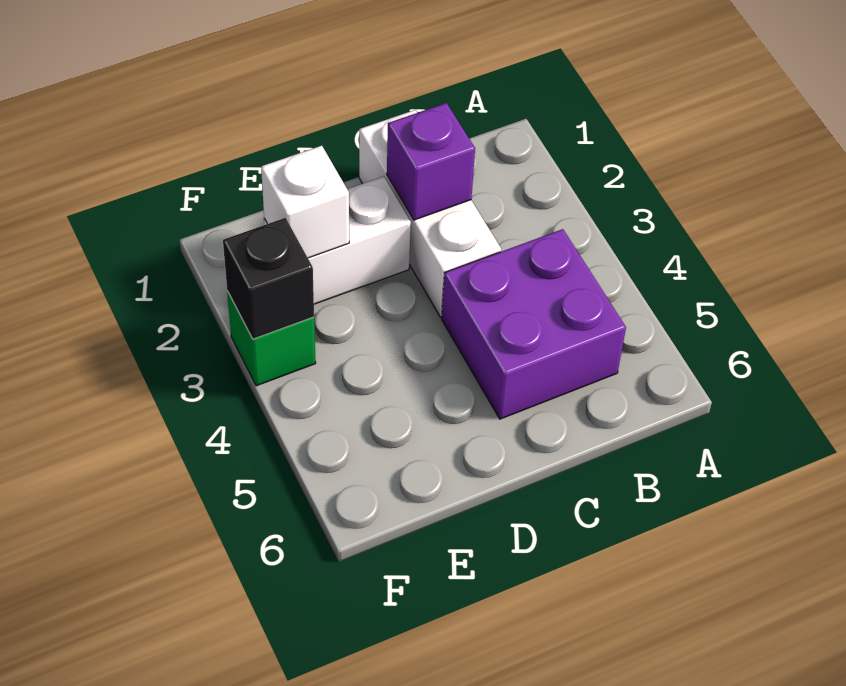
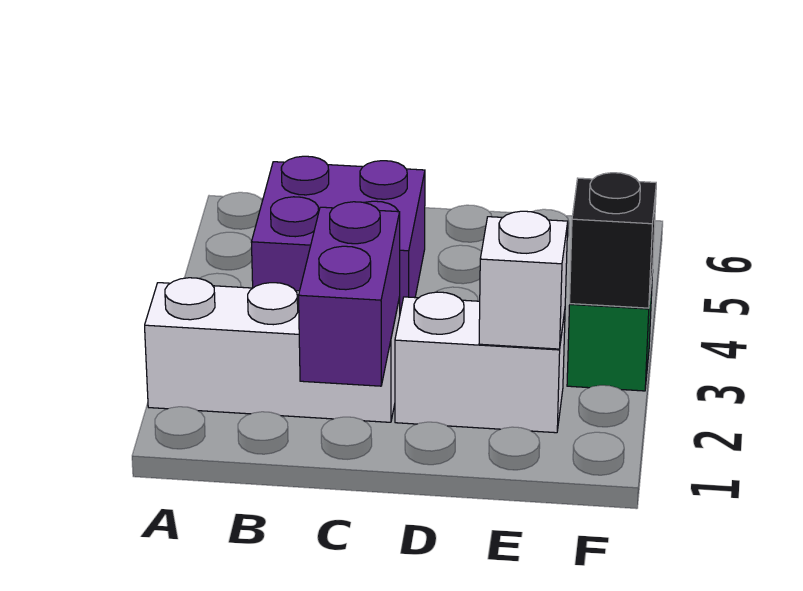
white 1x3 brick [359,110,501,317] -> white 1x3 brick turned to [145,278,400,422]
purple 1x1 brick [387,103,475,220] -> purple 1x2 brick [299,202,400,386]

